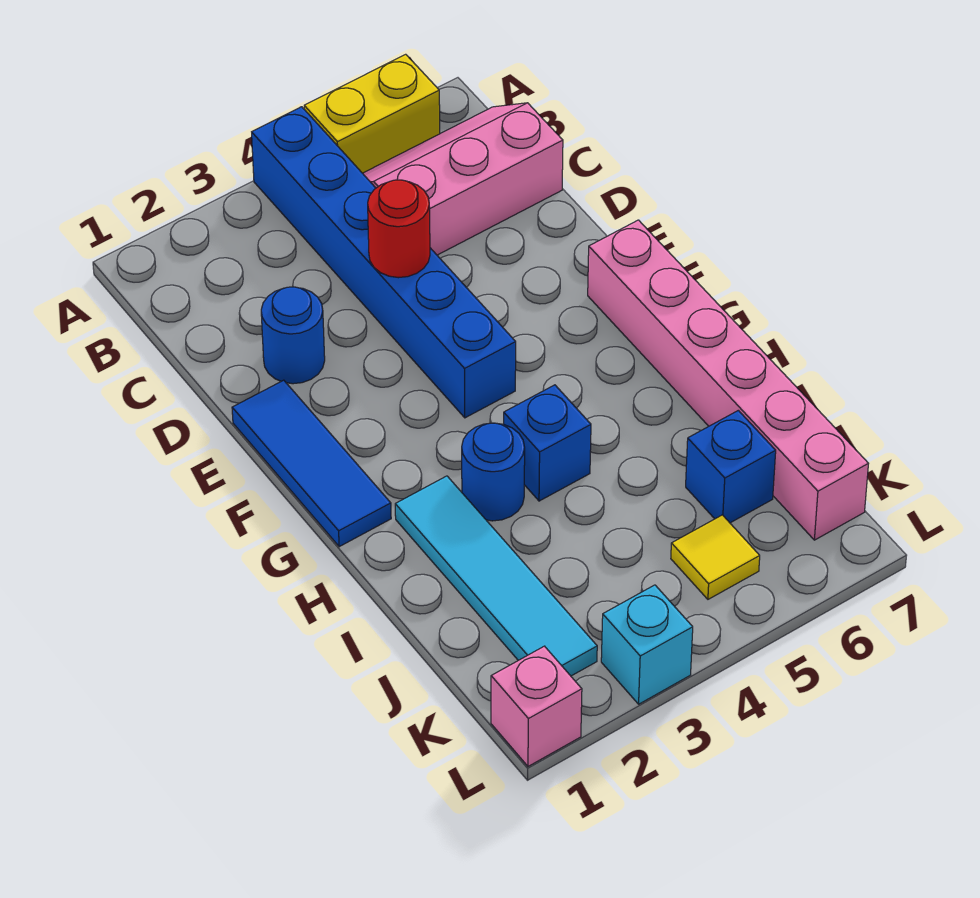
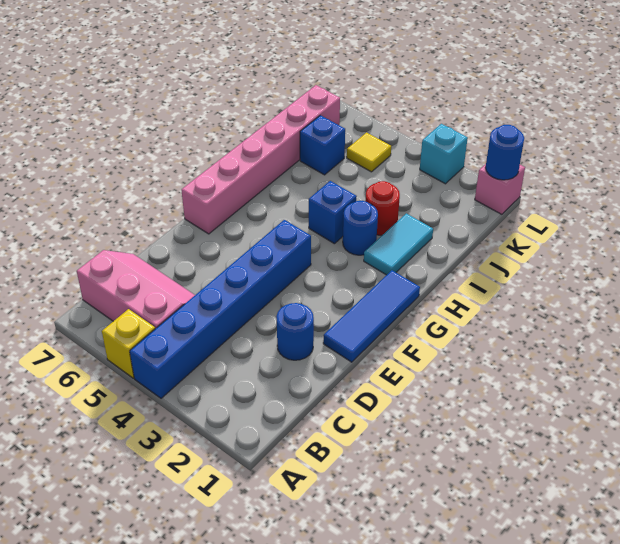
yellow 1x2 brick [304,54,440,173] -> yellow 1x1 brick [102,309,155,378]
pink 2x3 slope [363,103,563,255] -> pink 2x3 slope turned to [77,250,195,329]
red 1x1 round brick [368,180,430,278] -> red 1x1 round brick moved to [365,181,400,235]
cyan 1x4 tile [395,476,597,676] -> cyan 1x2 tile [364,213,433,275]
none -> blue 1x1 round brick [485,125,524,180]

